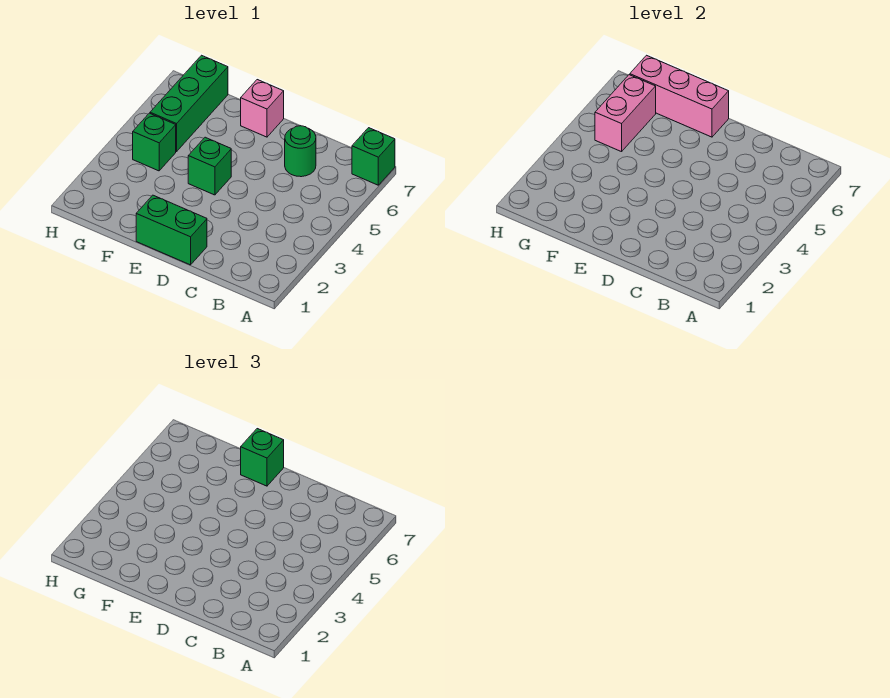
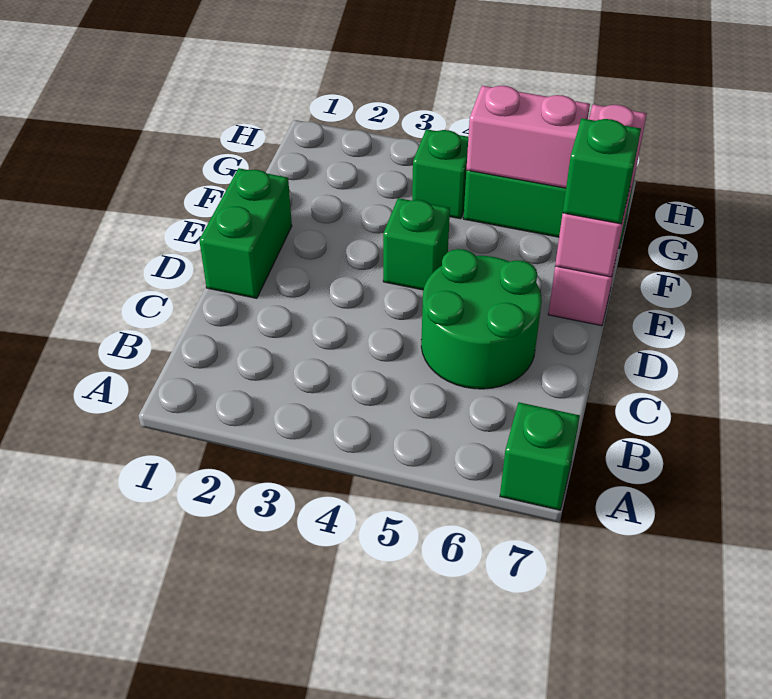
green 1x1 round brick [285,126,316,177] -> green 2x2 round brick [421,249,542,389]

